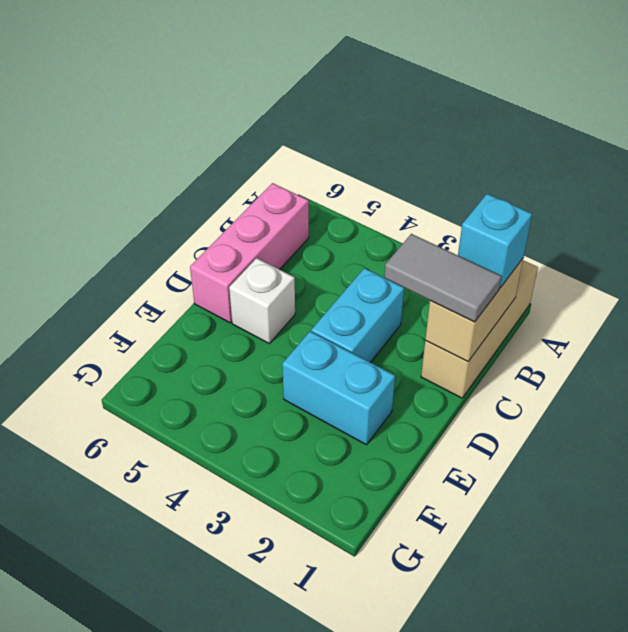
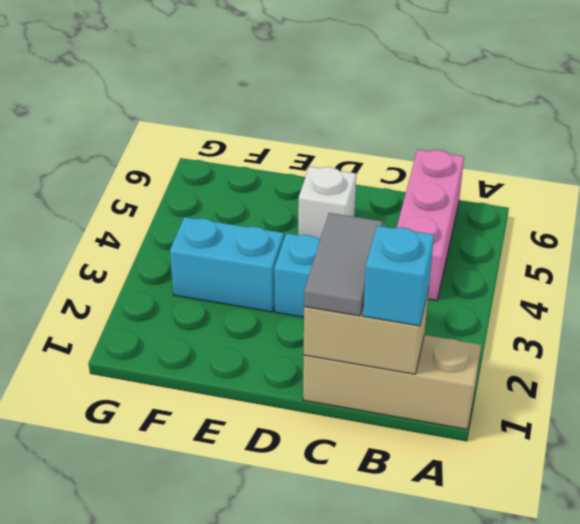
pink 1x3 brick [190,183,309,323] -> pink 1x3 brick turned to [397,150,464,301]
cyan 1x2 brick [282,331,395,445] -> cyan 1x2 brick turned to [170,217,284,312]

